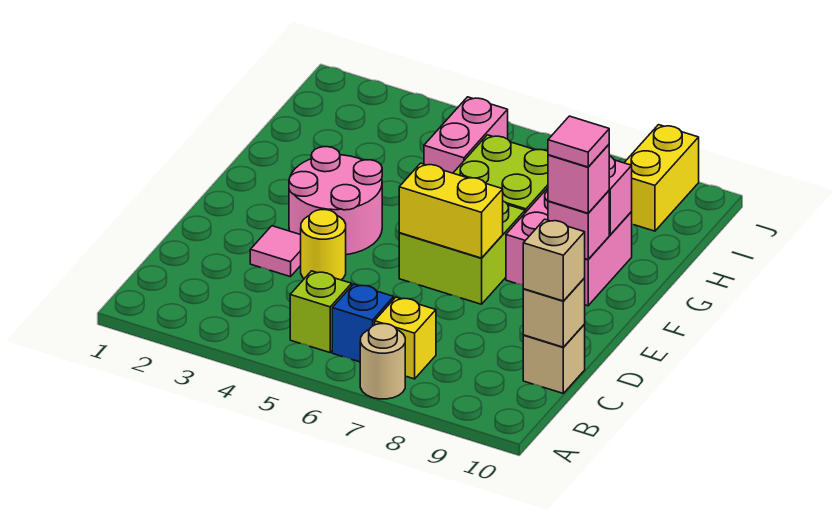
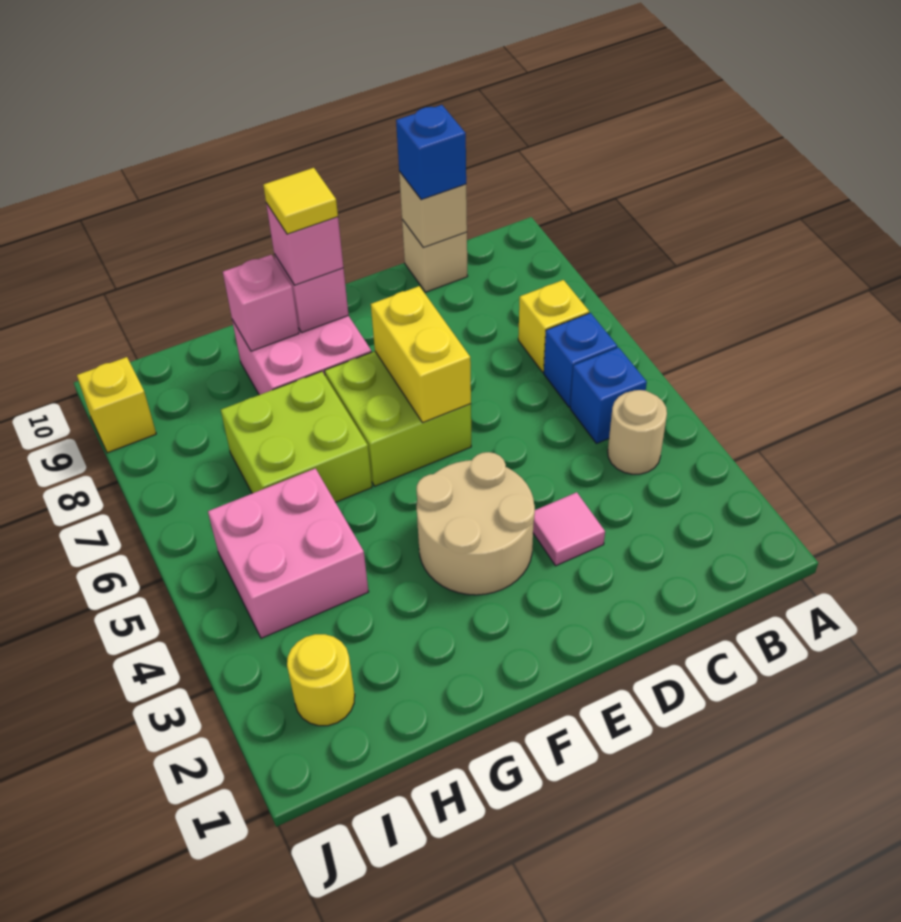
tan 1x1 round brick [360,324,405,399] -> tan 1x1 round brick moved to [608,390,667,474]
lime 1x1 brick [290,271,352,353] -> blue 1x1 brick [570,347,647,443]
tan 1x1 brick [523,219,585,301] -> blue 1x1 brick [396,105,466,200]
yellow 1x1 round brick [301,210,346,280] -> yellow 1x1 round brick moved to [287,634,355,726]
pink 2x2 round brick [289,147,382,255] -> tan 2x2 round brick [416,452,535,595]
pink 1x1 tile [548,116,609,167] -> yellow 1x1 tile [263,168,338,234]
pink 1x2 brick [424,97,508,173] -> pink 2x2 brick [208,468,369,638]
yellow 1x2 brick [624,125,699,231] -> yellow 1x1 brick [77,357,156,453]

